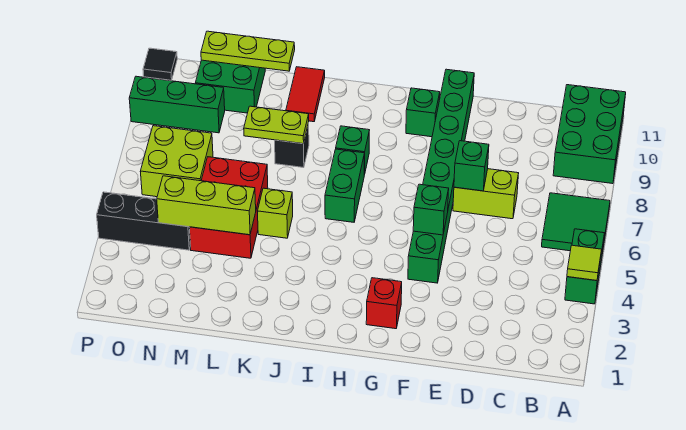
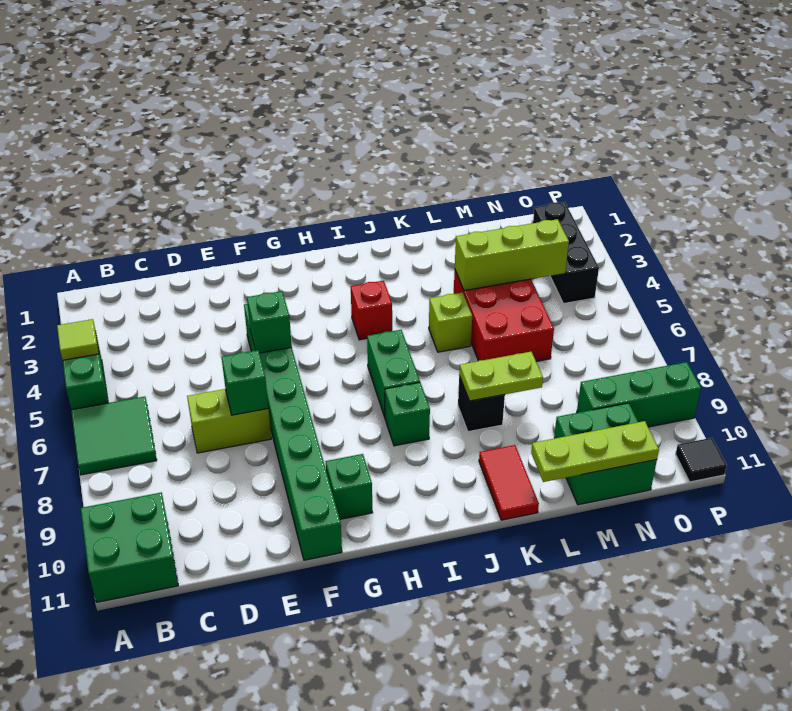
green 2x3 brick [553,85,626,184] -> green 2x2 brick [81,492,178,602]
red 1x1 brick [366,278,402,329] -> red 1x1 brick moved to [351,281,392,340]
black 1x3 brick [97,192,191,250] -> black 1x3 brick turned to [533,202,599,304]
lime 2x2 brick [140,126,213,197] -> none

